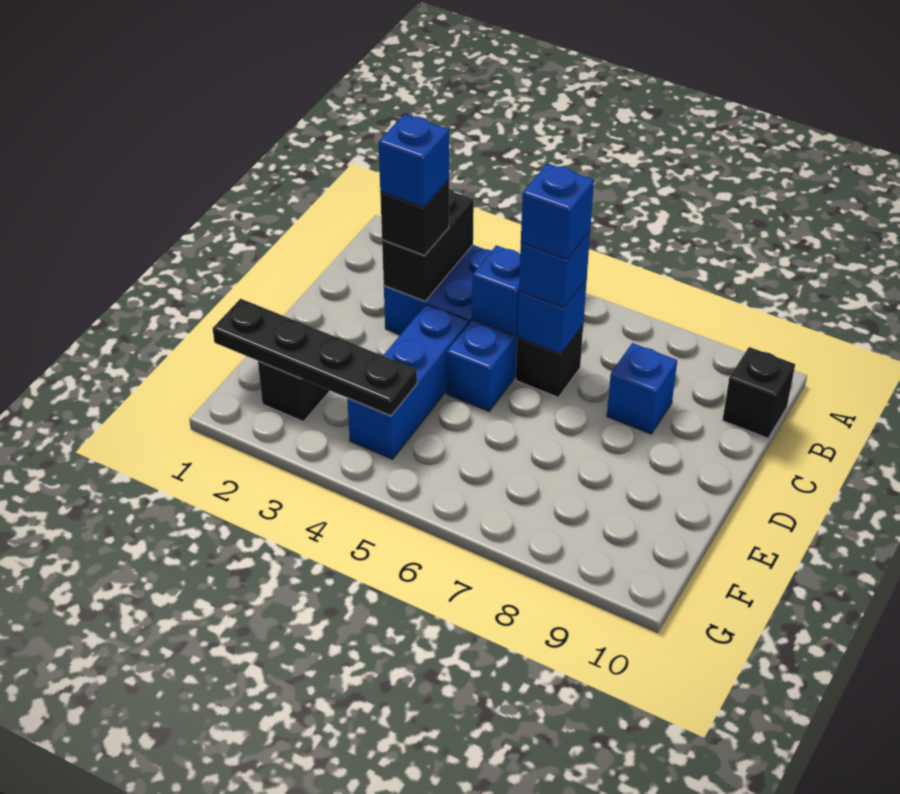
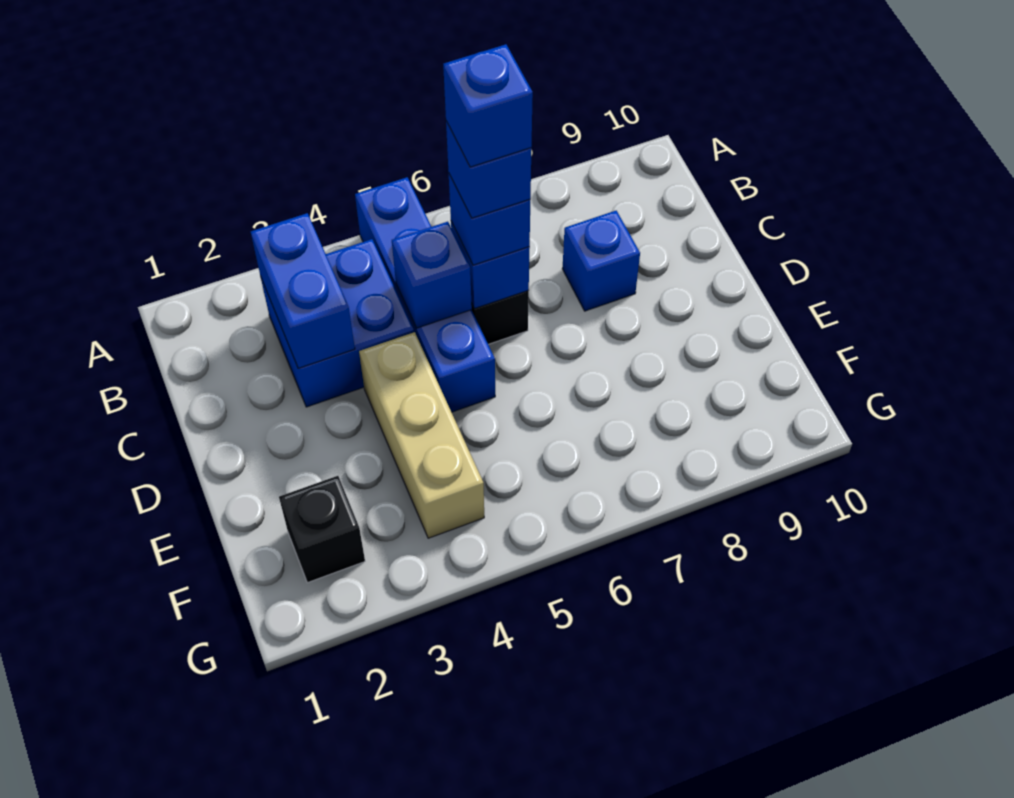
black 1x2 brick [382,189,474,301] -> blue 1x2 brick [251,213,355,368]
black 1x1 brick [723,347,795,438] -> none
black 1x1 brick [380,180,449,255] -> none
blue 1x1 brick [379,114,449,207] -> blue 1x1 brick moved to [443,44,533,167]
blue 1x3 brick [347,304,468,459] -> tan 1x3 brick [359,332,484,538]
black 1x4 plate [213,299,417,416] -> none

